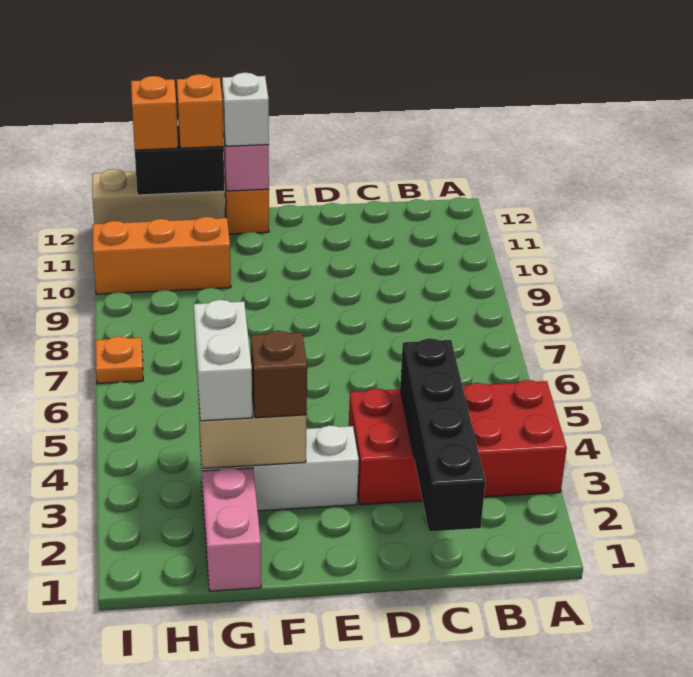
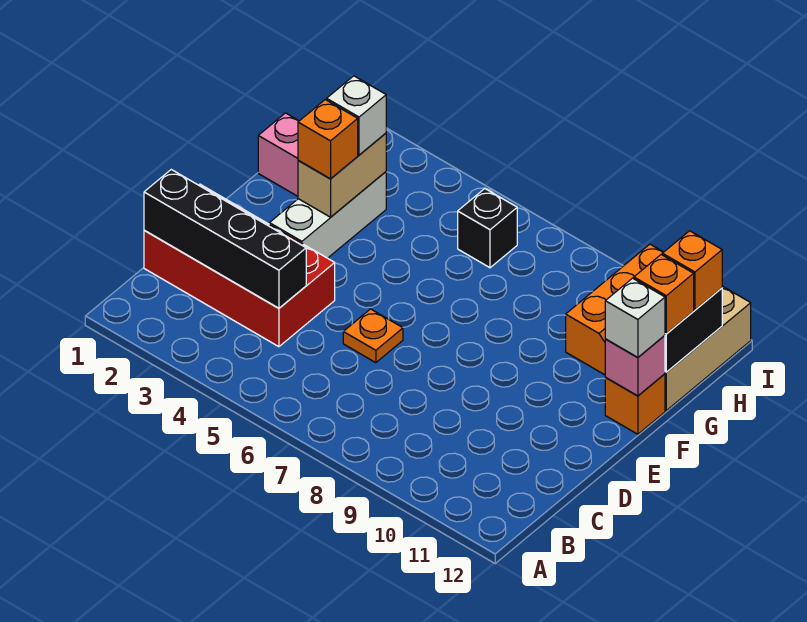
red 2x4 brick [349,380,567,505] -> red 2x4 brick turned to [144,184,335,347]
brown 1x1 brick [251,331,307,418] -> orange 1x1 brick [298,100,358,179]
white 1x2 brick [194,300,252,421] -> white 1x1 brick [327,76,386,155]
none -> black 1x1 brick [458,189,517,268]
orange 1x1 plate [96,336,143,384] -> orange 1x1 plate moved to [343,309,403,363]

